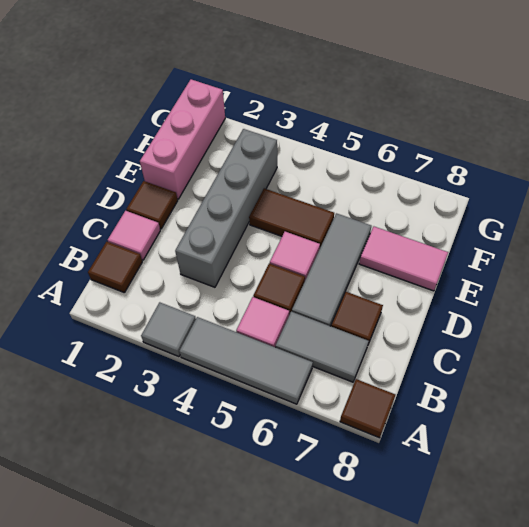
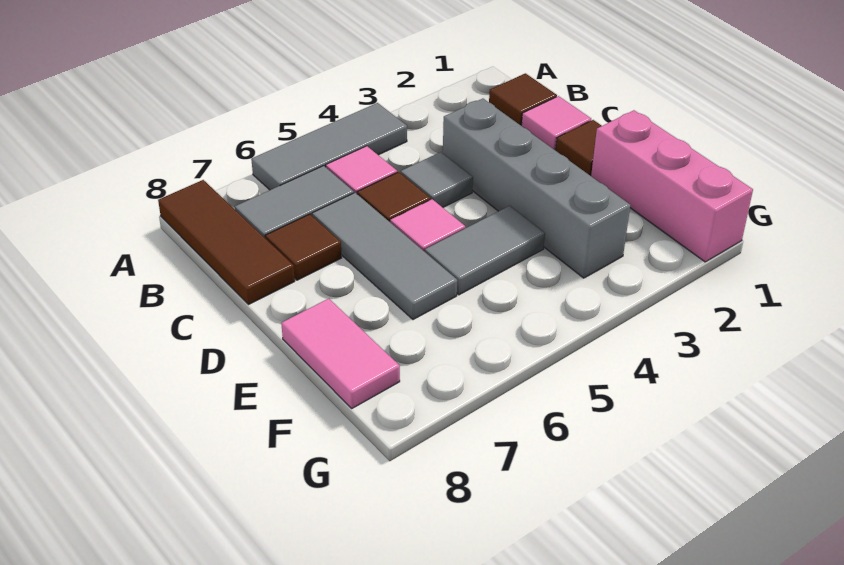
grey 1x1 tile [141,302,196,357] -> grey 1x1 tile moved to [401,152,473,207]
brown 1x1 tile [340,379,395,438] -> brown 1x3 tile [158,180,295,305]
brown 1x2 tile [249,188,334,247] -> grey 1x2 tile [425,206,545,295]
pink 1x2 tile [359,227,448,291] -> pink 1x2 tile turned to [281,299,400,408]

